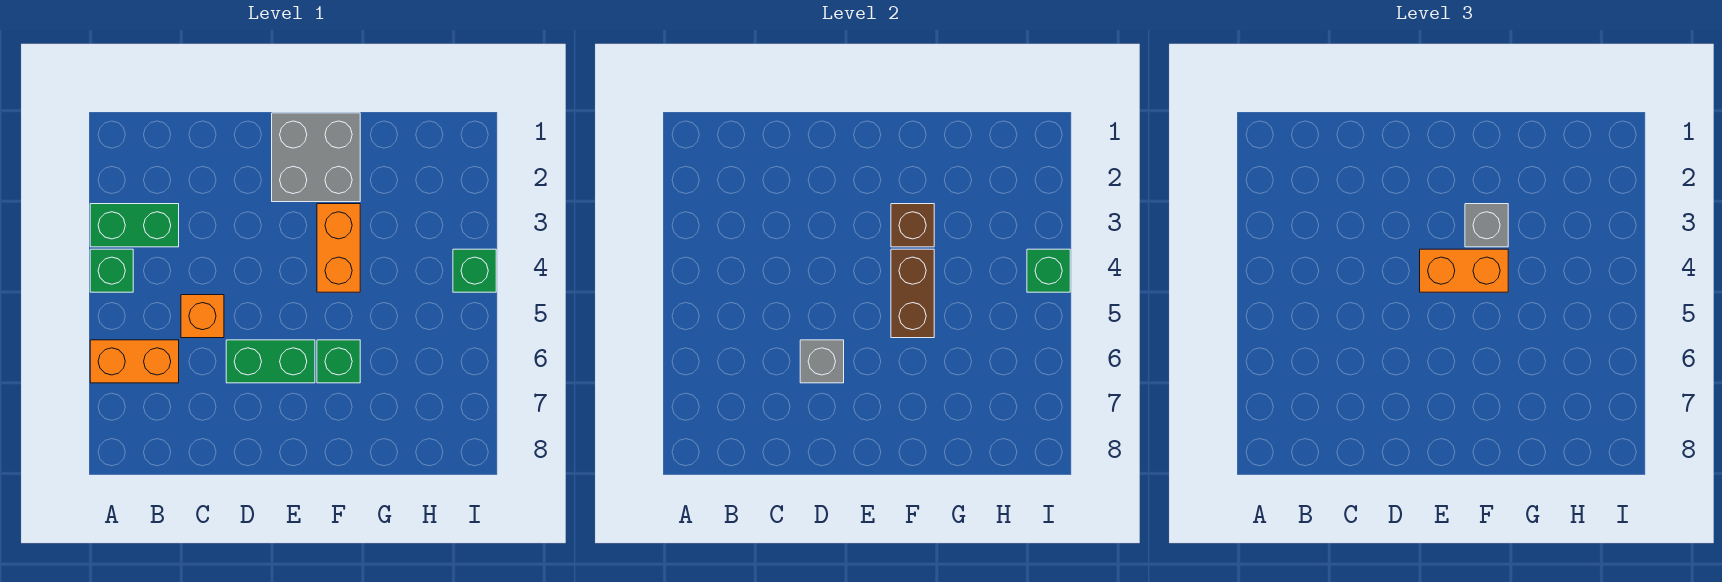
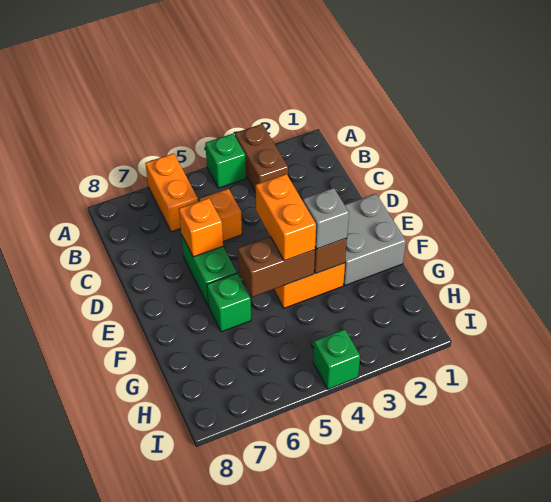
green 1x2 brick [90,204,179,247] -> brown 1x2 brick [235,124,288,192]
grey 1x1 brick [800,340,844,383] -> orange 1x1 brick [179,198,223,257]
green 1x1 brick [1027,249,1070,292] -> none

